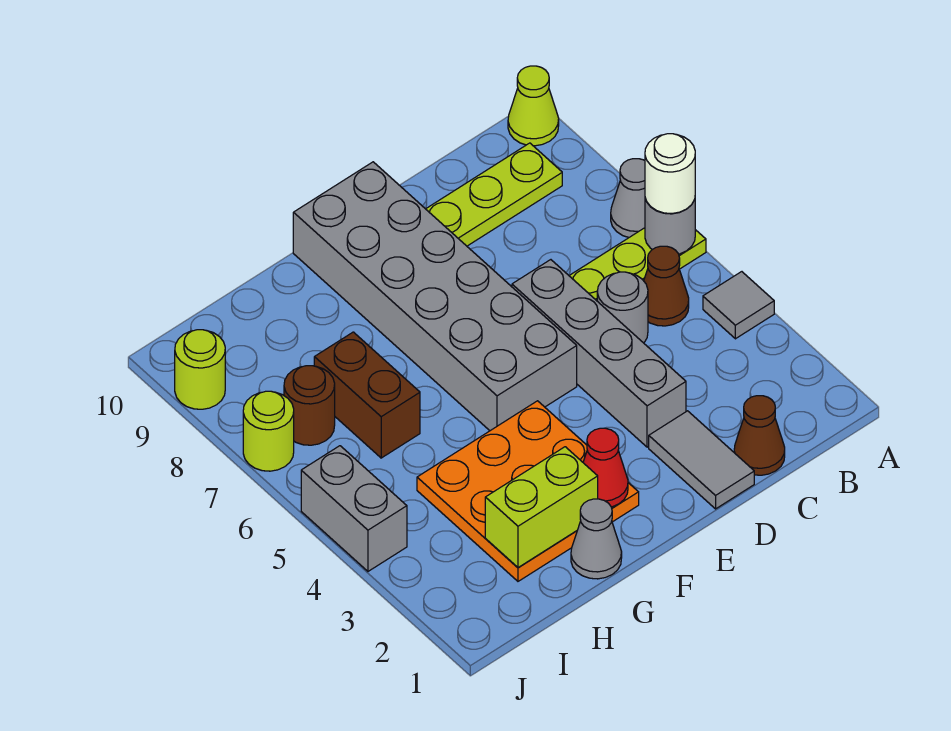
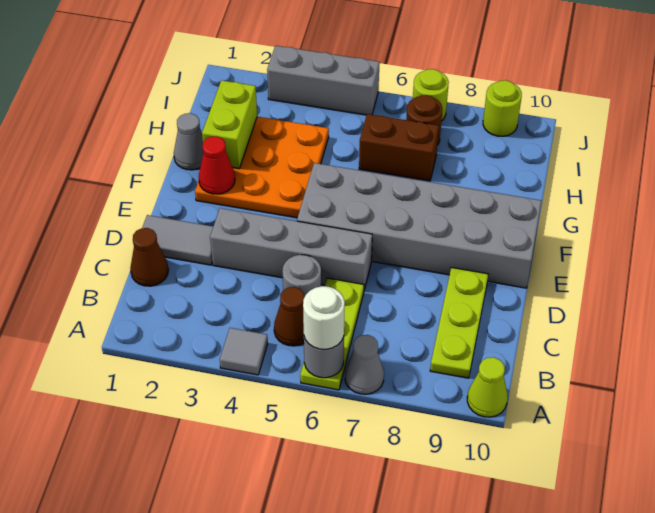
grey 1x2 brick [301,446,407,571] -> grey 1x3 brick [267,46,380,115]

